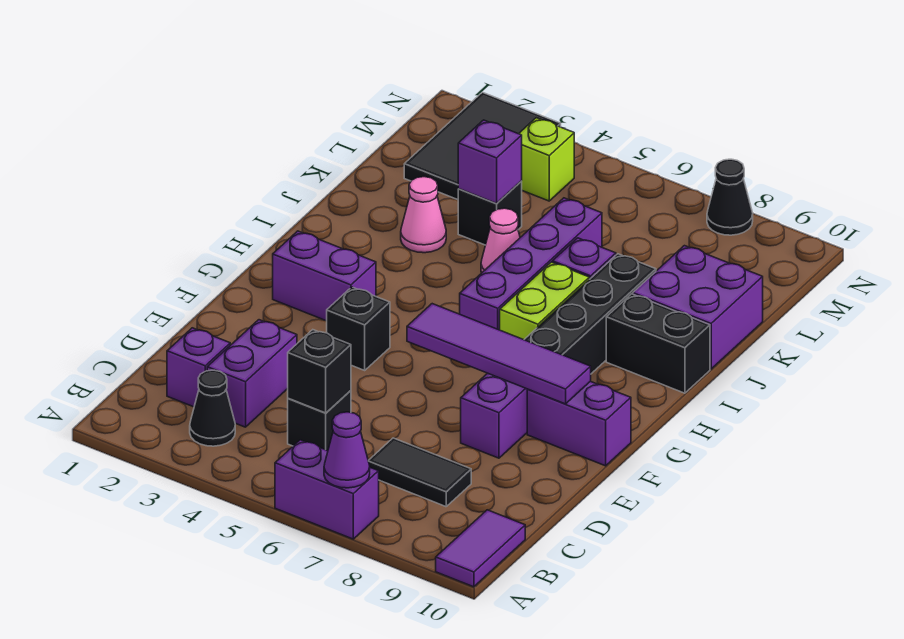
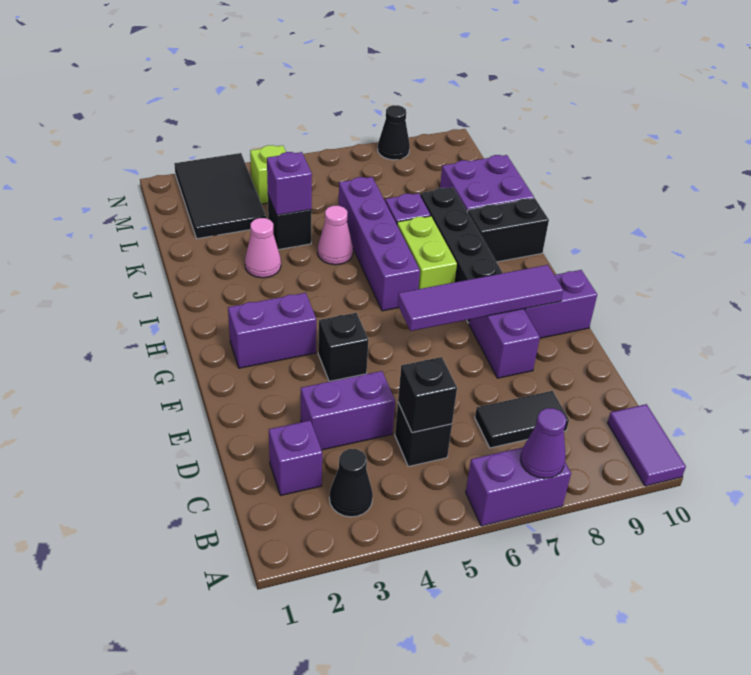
purple 1x2 brick [207,320,297,427] -> purple 1x2 brick turned to [301,371,395,450]

